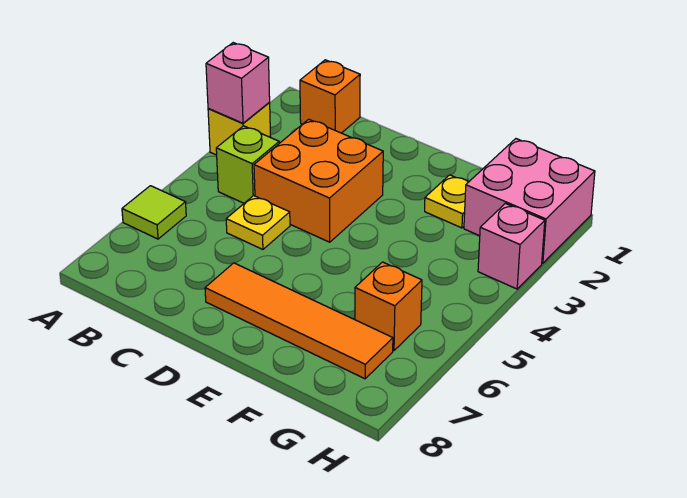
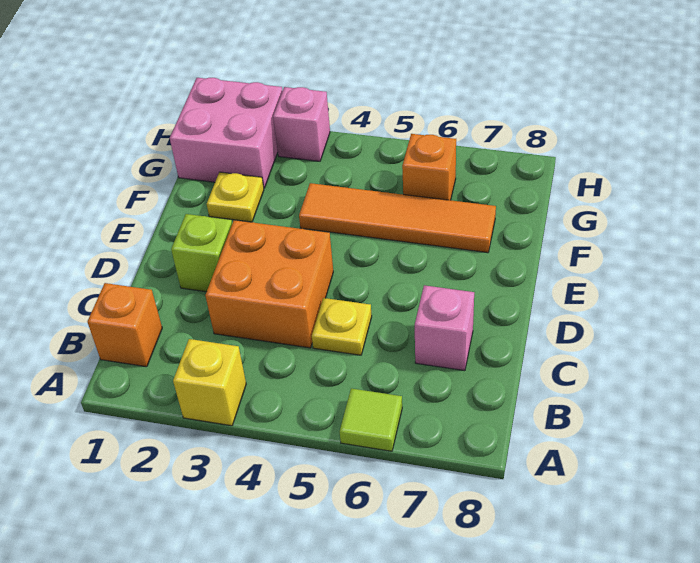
pink 1x1 brick [206,43,270,123] -> pink 1x1 brick moved to [415,285,474,371]
lime 1x1 brick [216,126,279,203] -> lime 1x1 brick moved to [171,214,232,292]
orange 1x4 tile [205,263,393,379] -> orange 1x4 tile turned to [299,183,496,253]

